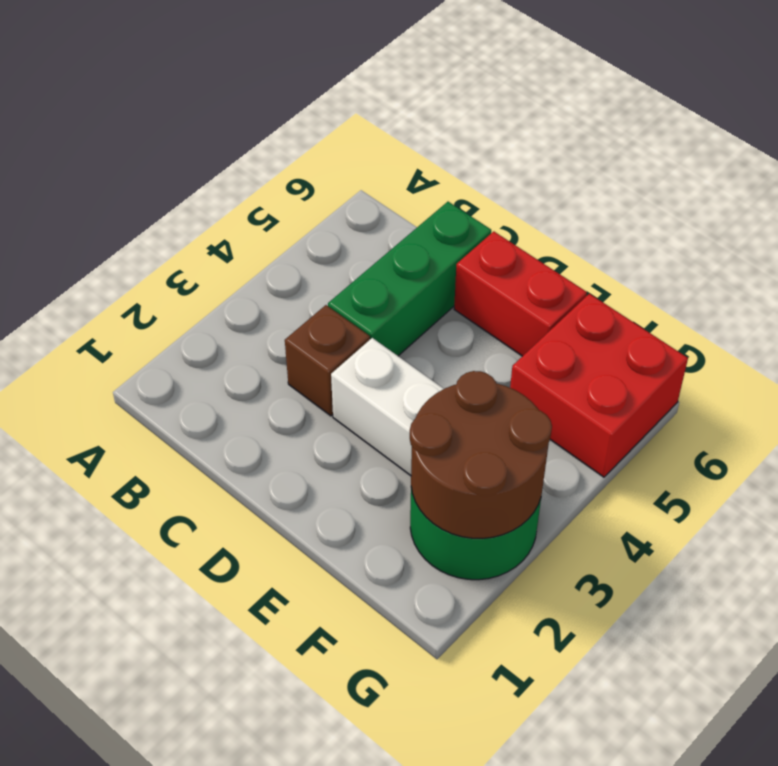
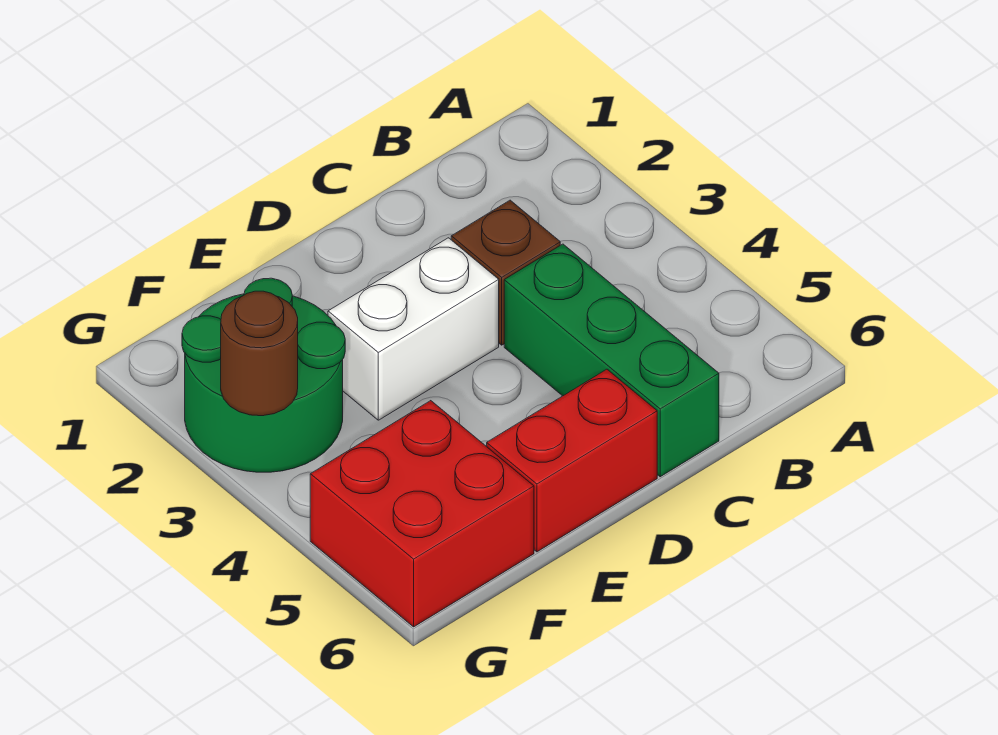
brown 2x2 round brick [410,371,552,538] -> brown 1x1 round brick [221,291,298,416]

